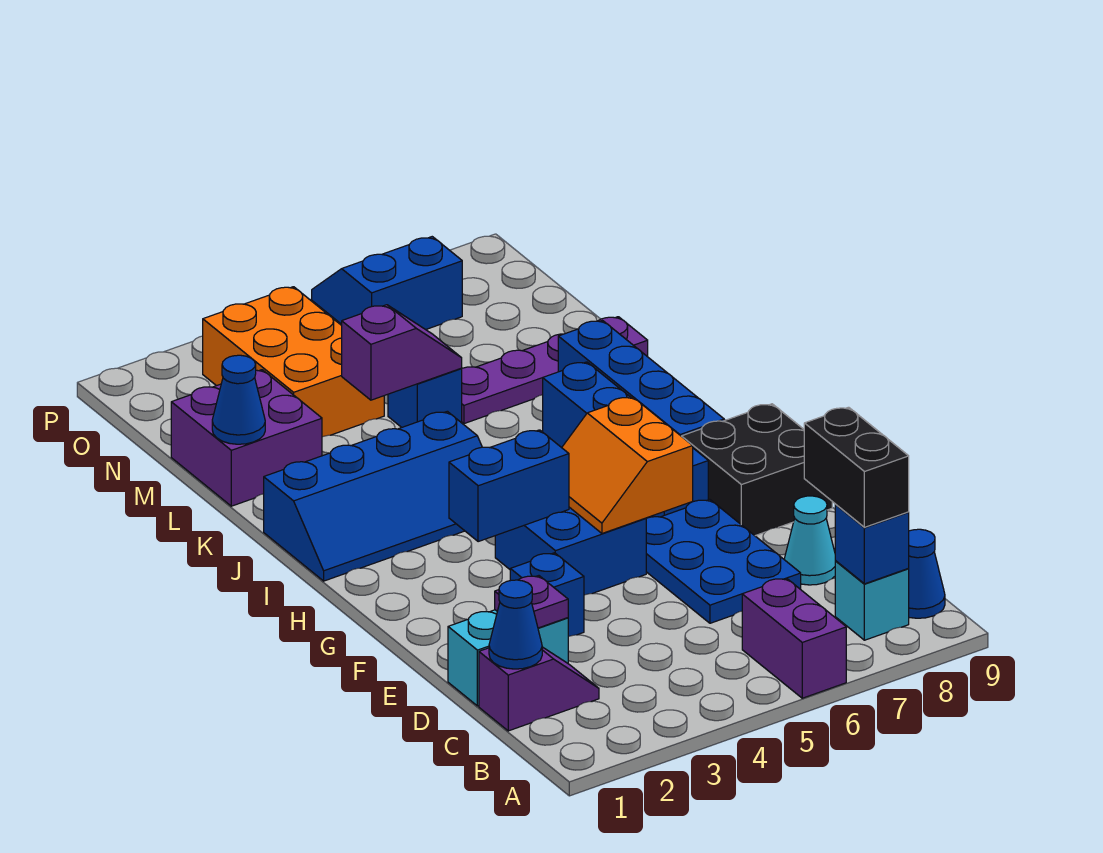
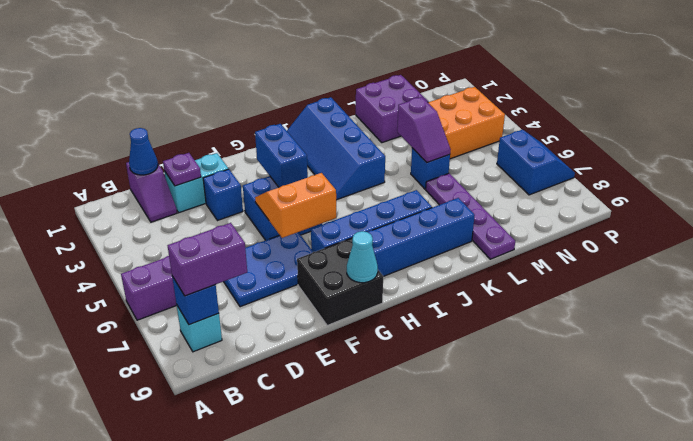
black 1x2 brick [804,407,909,527] -> purple 1x2 brick [168,223,247,296]
blue 1x1 cone [908,529,945,618] -> none
cyan 1x2 brick [448,610,568,706] -> cyan 1x2 brick turned to [164,153,228,213]
cyan 1x1 cone [784,496,836,585] -> cyan 1x1 cone moved to [347,231,378,283]
blue 1x1 cone [212,355,265,444] -> none

